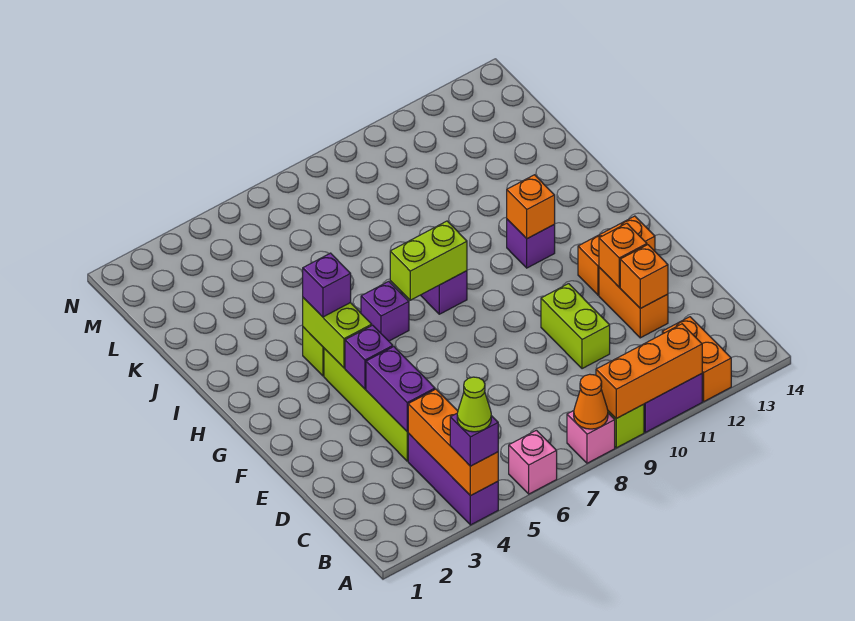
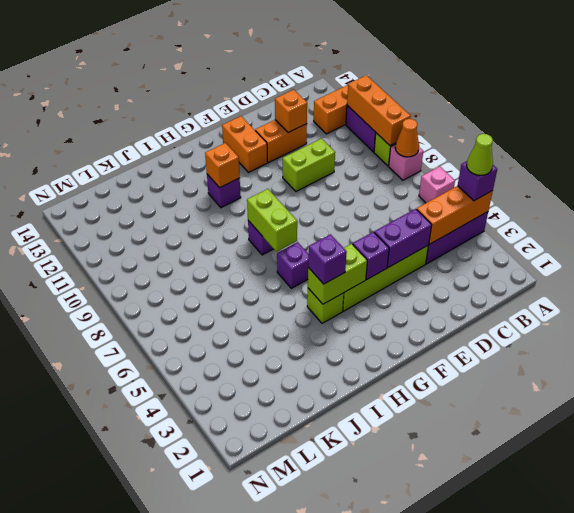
orange 1x1 brick [599,223,647,287] -> none

